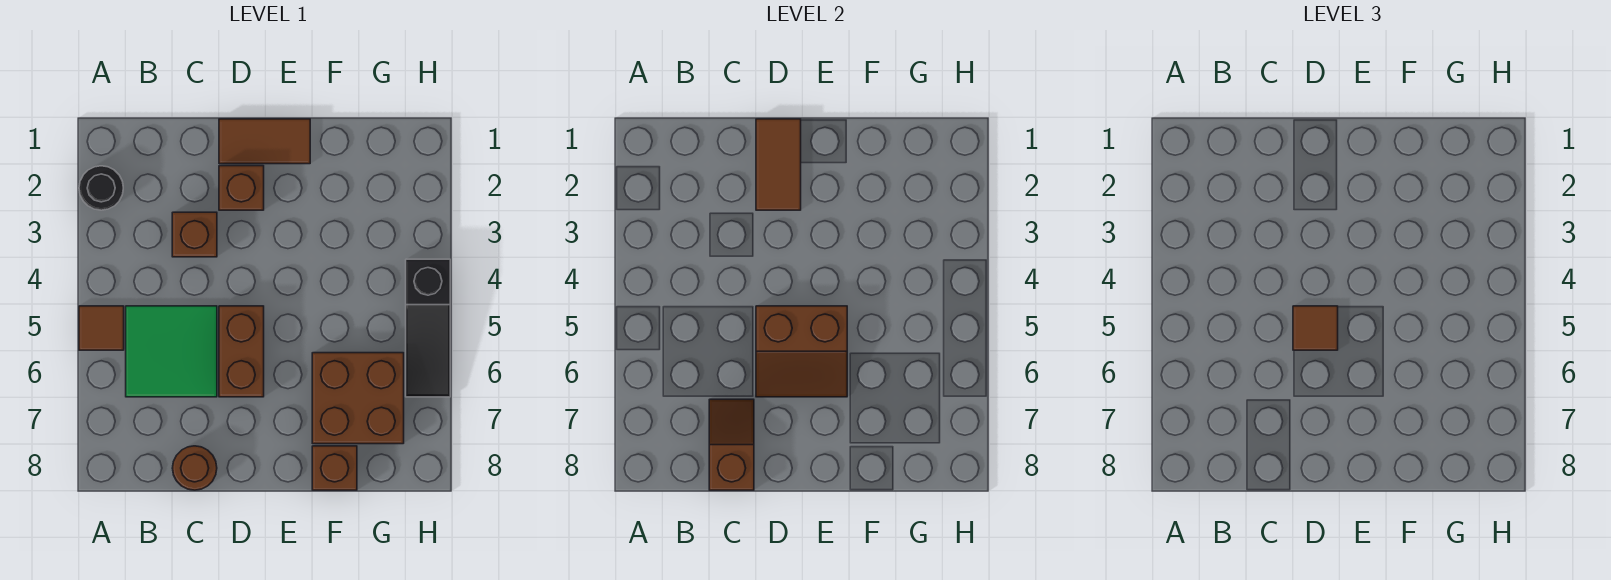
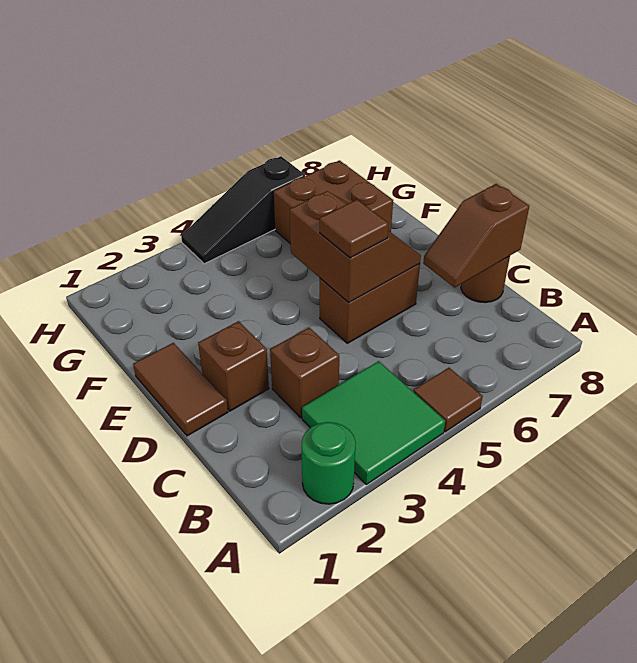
black 1x1 round brick [79,166,123,210] -> green 1x1 round brick [302,422,356,504]
green 2x2 tile [126,306,217,397] -> green 2x2 tile moved to [302,361,445,484]
brown 1x2 tile [756,119,801,210] -> none
brown 1x1 brick [312,446,357,490] -> none
black 1x3 slope [406,259,450,397] -> black 1x3 slope turned to [181,156,305,264]

